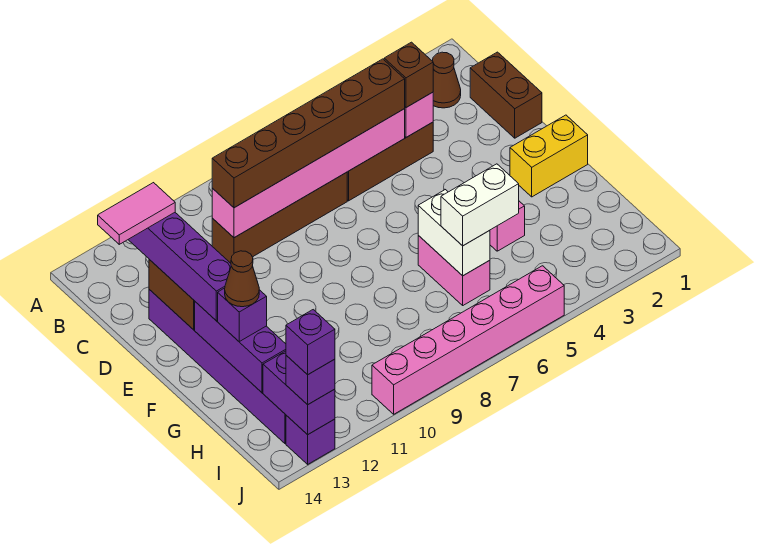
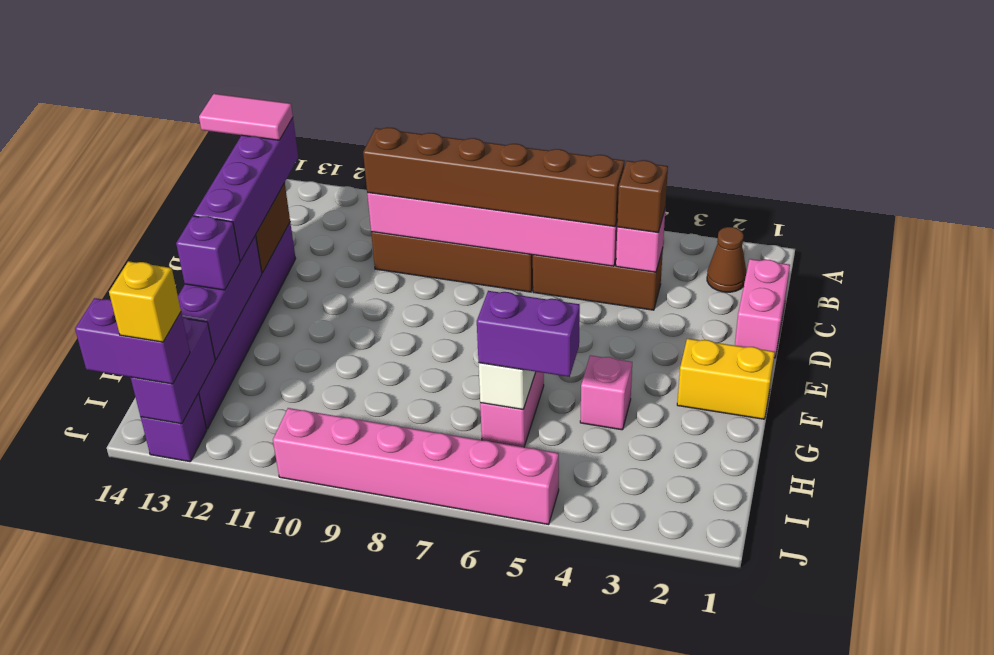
brown 1x2 brick [470,52,542,138] -> pink 1x2 brick [735,259,790,358]
brown 1x1 cone [225,251,259,307] -> none
white 1x2 brick [441,164,519,246] -> purple 1x2 brick [477,291,580,377]
purple 1x1 brick [286,355,335,405] -> purple 1x2 brick [75,298,190,384]
purple 1x1 brick [286,310,335,375] -> yellow 1x1 brick [109,261,181,342]

